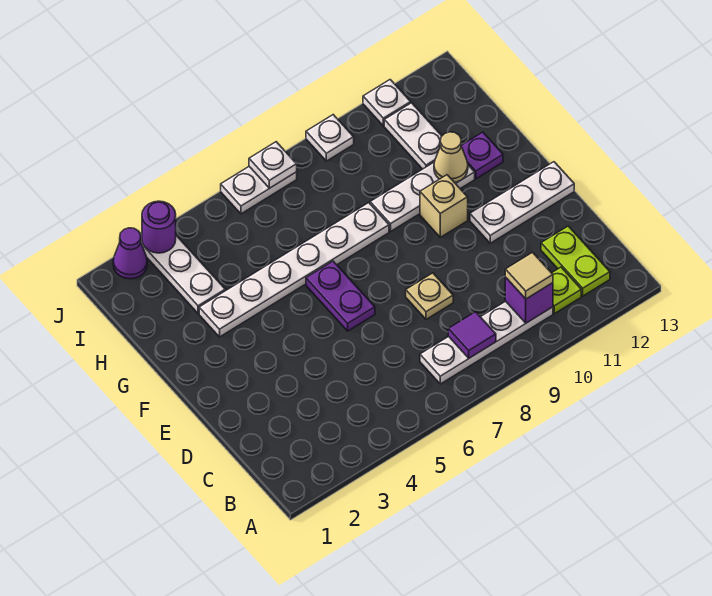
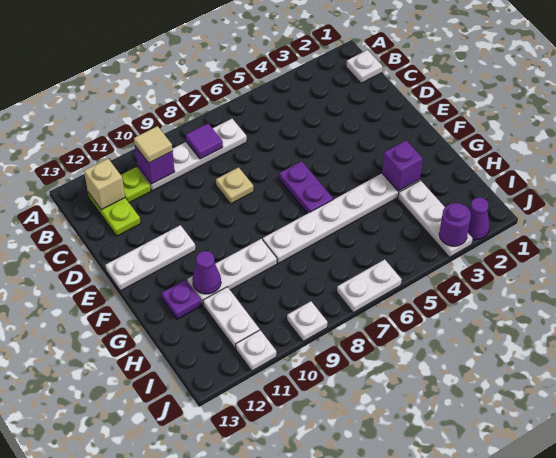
tan 1x1 brick [420,175,468,237] -> tan 1x1 brick moved to [84,159,125,210]
none -> purple 1x1 brick [382,140,423,191]
tan 1x1 cone [434,132,468,182] -> purple 1x1 cone [192,251,221,294]
white 1x1 plate [249,142,297,188] -> white 1x1 plate moved to [346,50,382,83]

